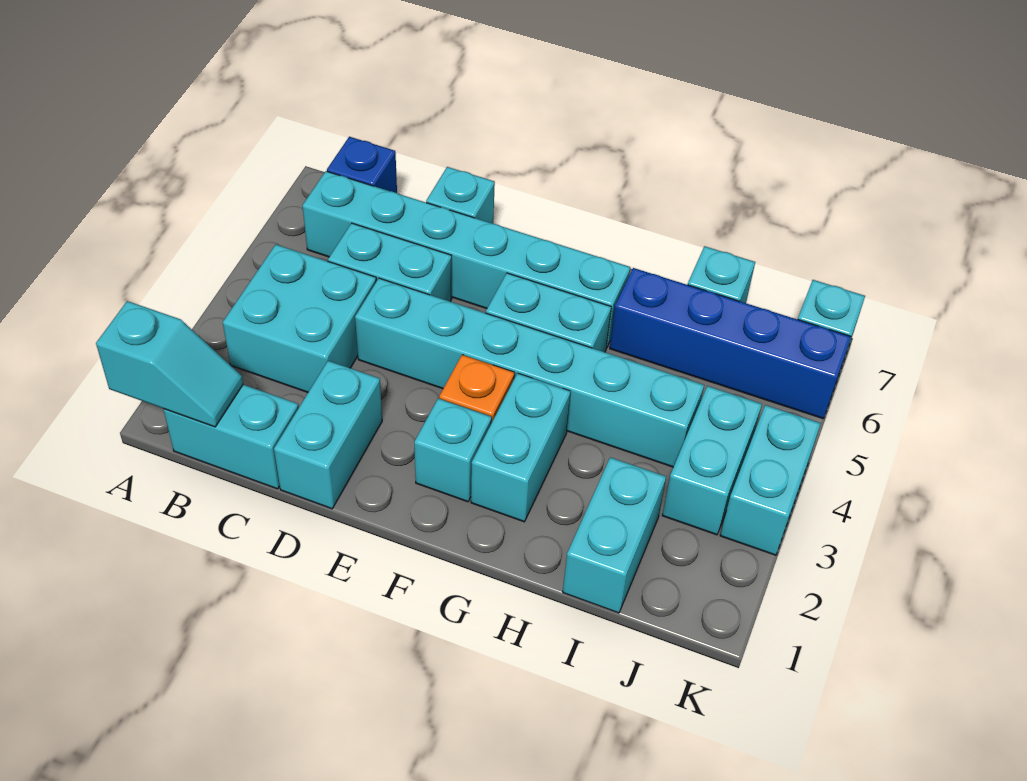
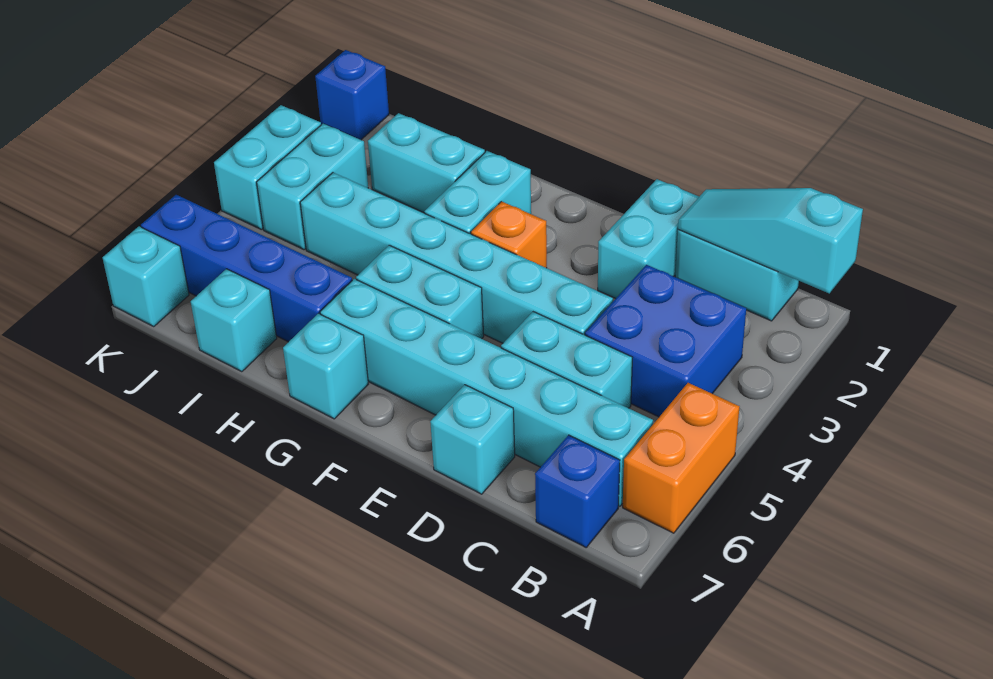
cyan 1x2 slope [96,301,243,427] -> cyan 1x3 slope [678,188,863,293]
none -> orange 1x2 brick [623,383,739,533]
cyan 2x2 brick [223,245,376,392] -> blue 2x2 brick [585,265,746,417]
cyan 1x1 brick [414,398,492,502] -> cyan 1x1 brick moved to [283,313,368,419]
cyan 1x2 brick [563,457,666,613] -> cyan 1x2 brick turned to [368,113,485,213]
none -> blue 1x1 brick [315,50,389,140]

